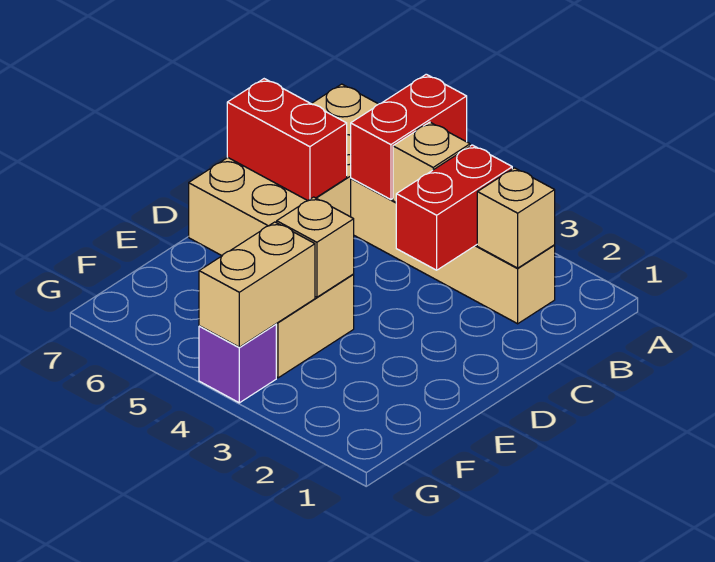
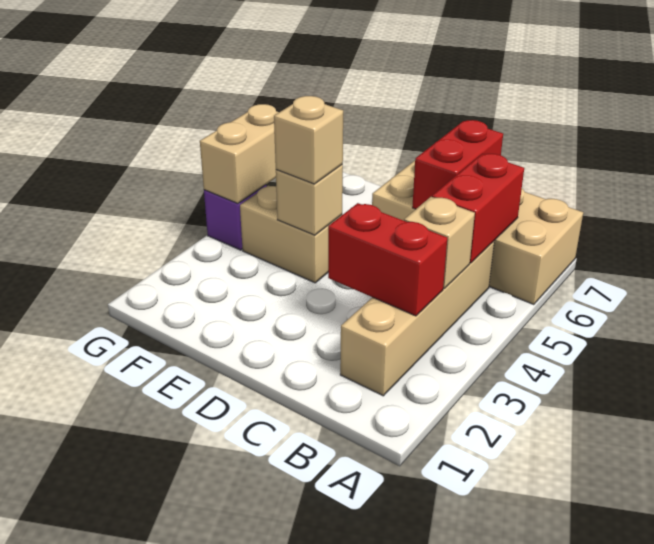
red 1x2 brick [351,74,467,200] -> red 1x2 brick turned to [432,154,524,263]
tan 1x1 brick [477,168,555,268] -> tan 1x1 brick moved to [274,96,343,184]
tan 1x2 brick [199,222,315,347] -> tan 1x2 brick turned to [200,104,279,203]

